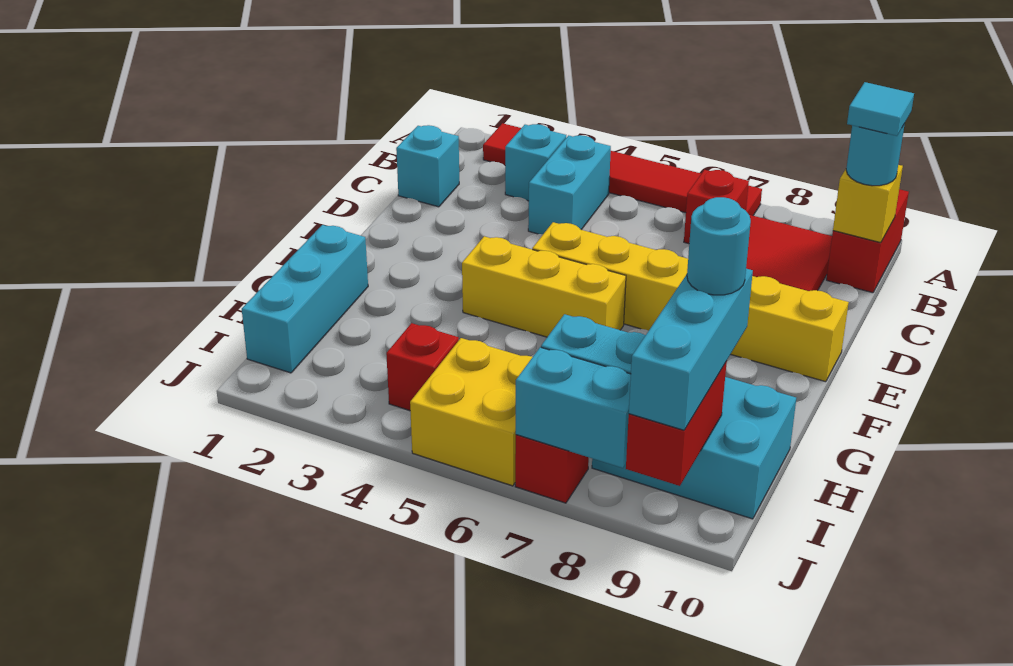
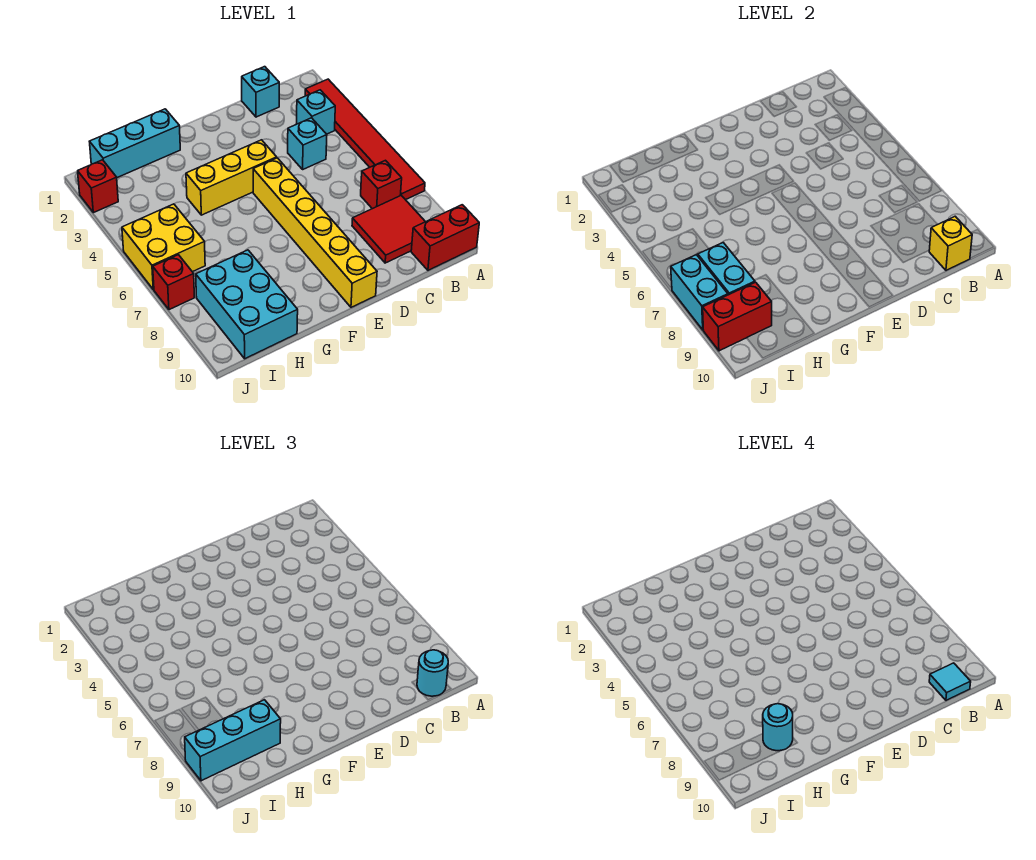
cyan 1x2 brick [528,135,611,234] -> cyan 1x1 brick [288,118,327,169]
yellow 1x3 brick [462,236,626,337] -> yellow 1x3 brick turned to [186,140,277,215]
red 1x1 brick [386,323,459,410] -> red 1x1 brick moved to [78,160,118,213]

